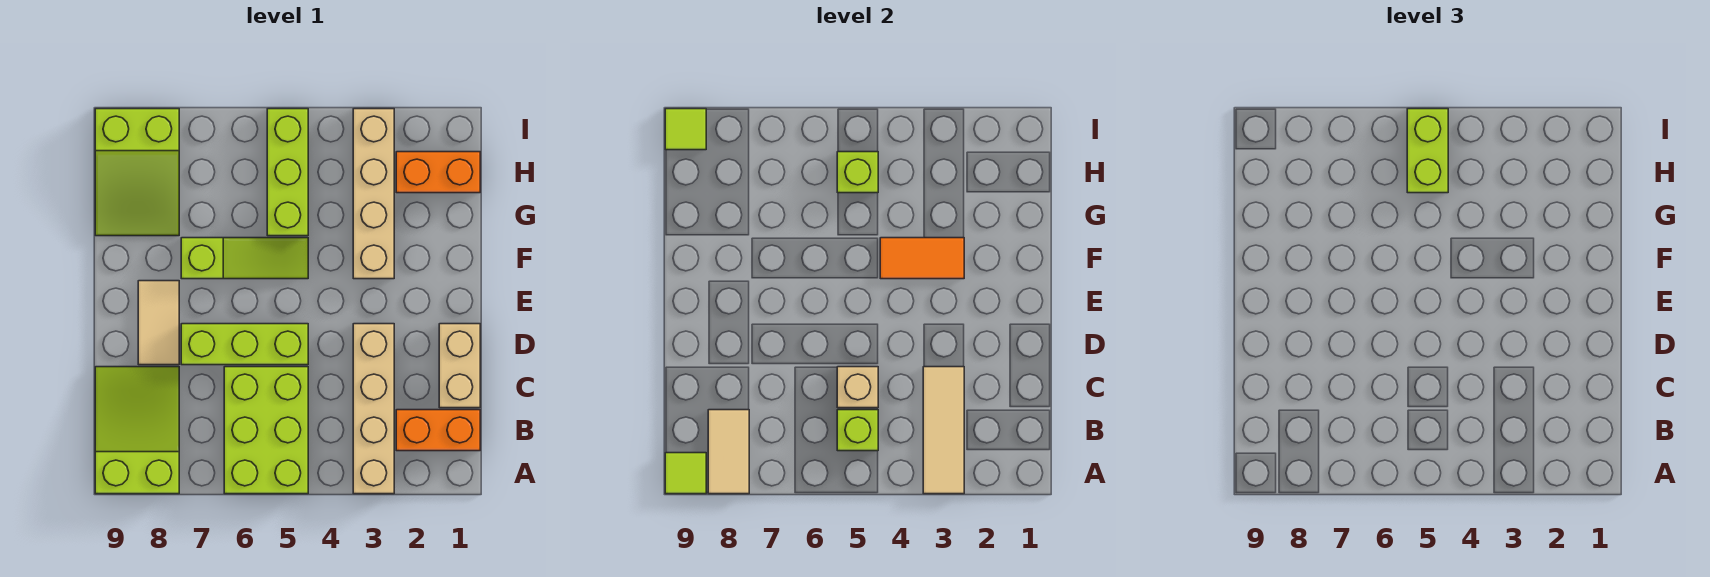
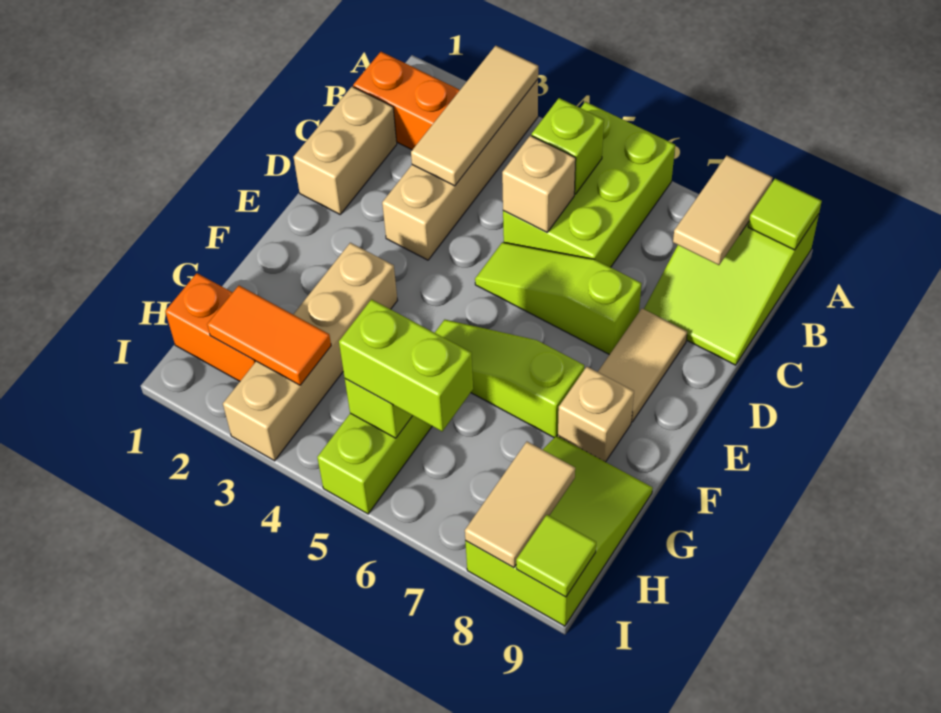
lime 1x3 brick [181,324,308,365] -> lime 1x3 slope [475,242,642,355]
orange 1x2 tile [880,238,964,279] -> orange 1x2 tile moved to [207,286,331,385]
none -> tan 1x1 brick [558,367,634,462]
lime 1x2 brick [1407,109,1448,193] -> lime 1x2 brick turned to [339,299,473,431]
none -> tan 1x2 tile [465,442,575,568]

